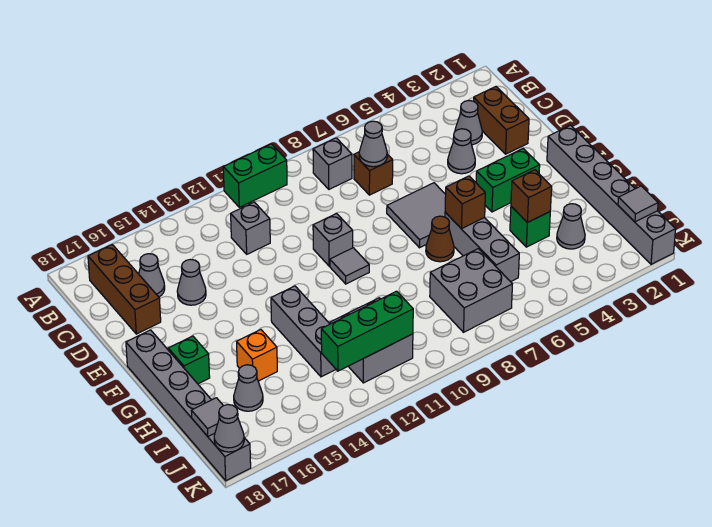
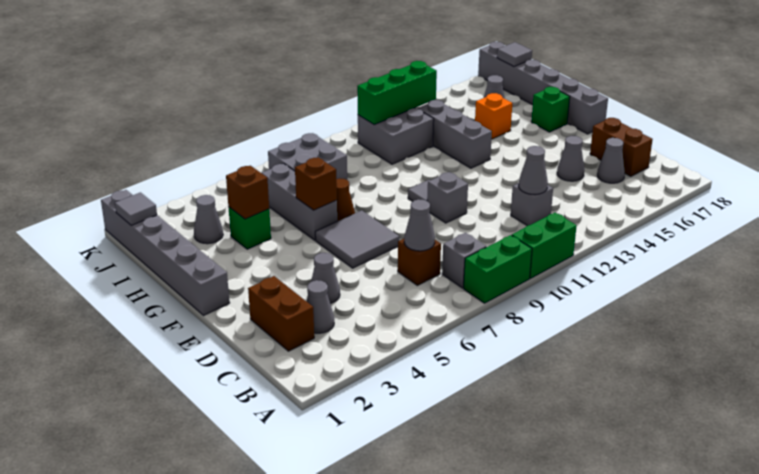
brown 1x3 brick [88,245,161,334] -> brown 1x2 brick [590,118,653,176]
green 1x2 brick [476,149,540,212] -> green 1x2 brick moved to [464,235,532,303]
grey 1x1 cone [214,405,244,452] -> grey 1x1 cone moved to [519,146,548,195]

